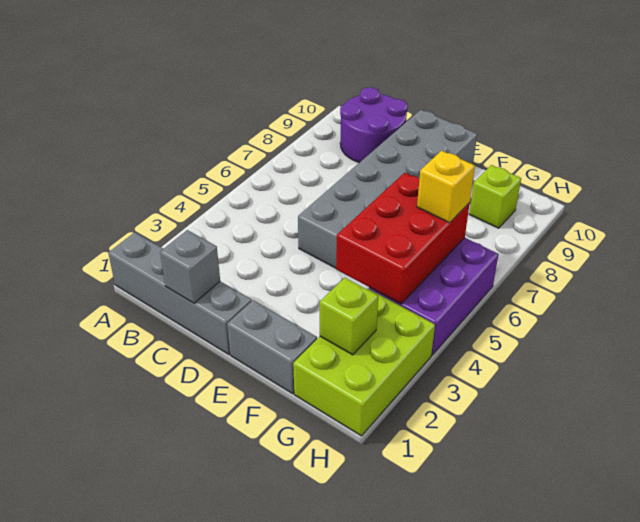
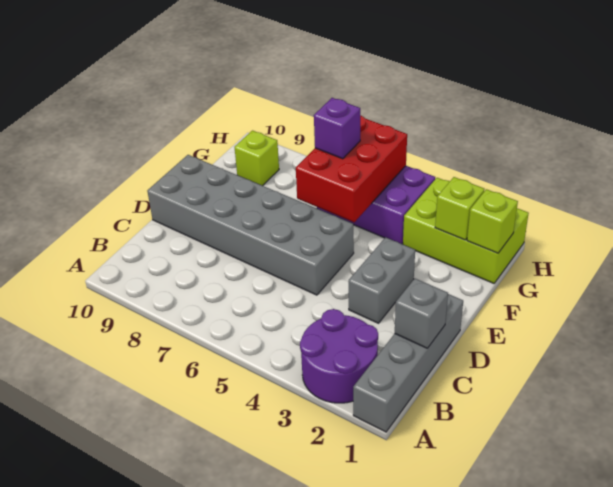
purple 2x2 round brick [340,87,408,163] -> purple 2x2 round brick moved to [300,309,378,403]
grey 1x2 brick [227,300,317,394] -> grey 1x2 brick moved to [349,237,415,323]
red 2x3 brick [336,173,470,304] -> red 2x3 brick turned to [296,115,407,222]
none -> lime 1x1 brick [467,189,518,253]
yellow 1x1 brick [417,151,475,223] -> purple 1x1 brick [314,98,360,159]

